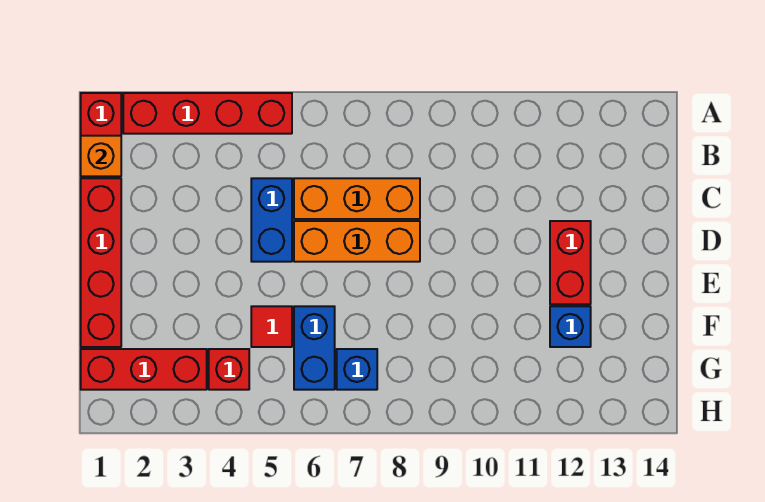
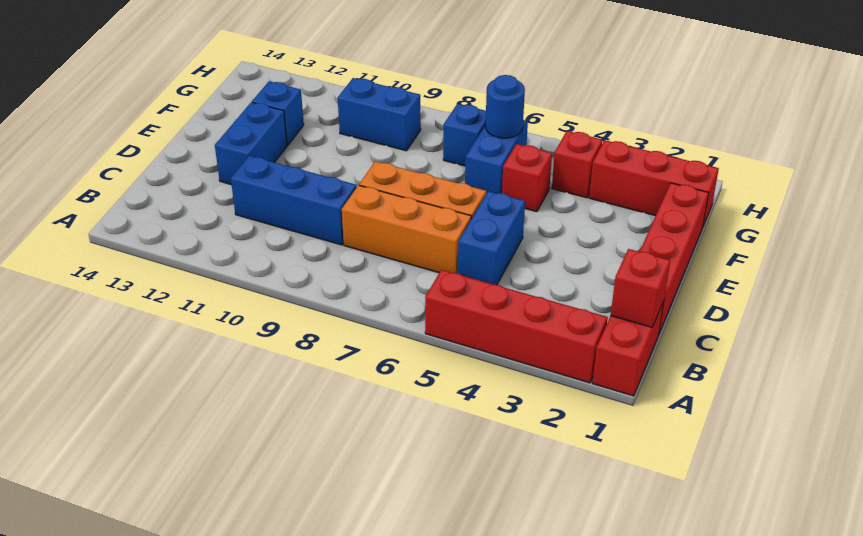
orange 1x1 brick [81,136,121,176] -> red 1x1 brick [611,249,670,327]
none -> blue 1x3 brick [231,156,357,245]
red 1x2 brick [550,221,591,304] -> blue 1x2 brick [215,102,287,184]
red 1x1 tile [251,306,292,347] -> red 1x1 brick [502,144,552,212]
none -> blue 1x1 round brick [485,75,525,138]
none -> blue 1x2 brick [338,78,421,151]

